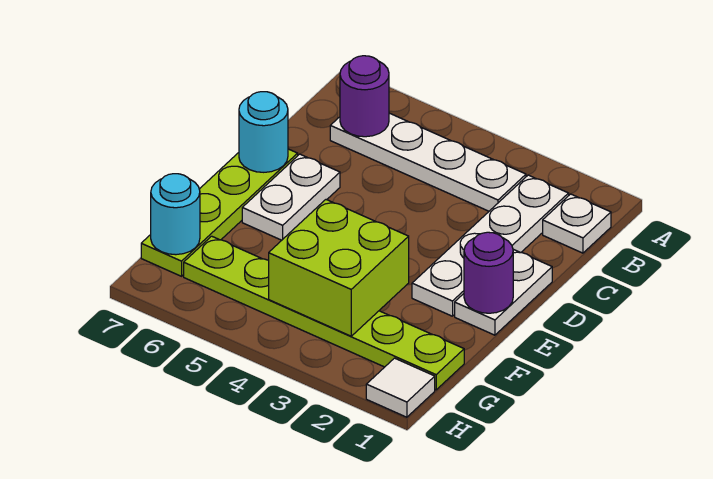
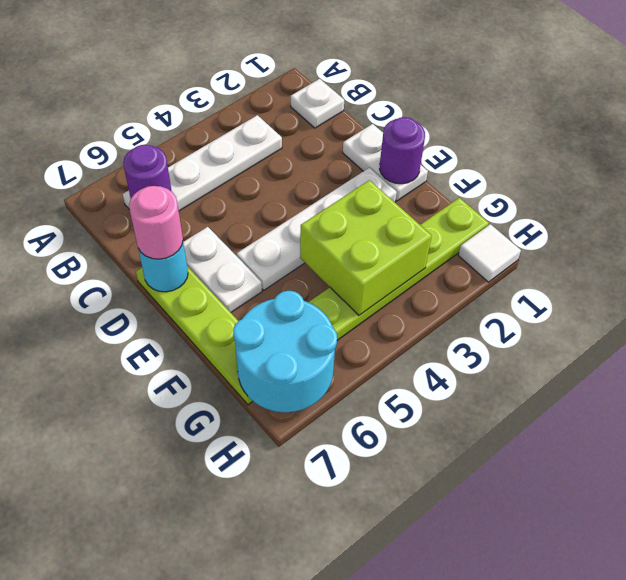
white 1x4 plate [412,175,569,316] -> white 1x4 plate turned to [237,168,397,290]
none -> pink 1x1 round brick [129,186,183,259]
cyan 1x1 round brick [151,174,200,255] -> cyan 2x2 round brick [233,291,337,412]

